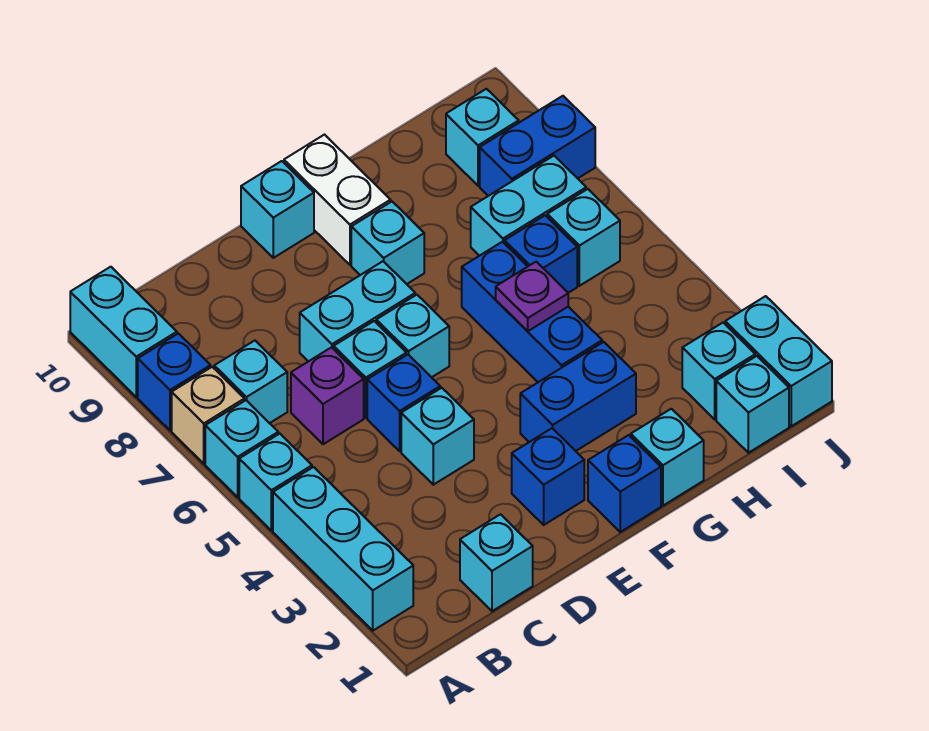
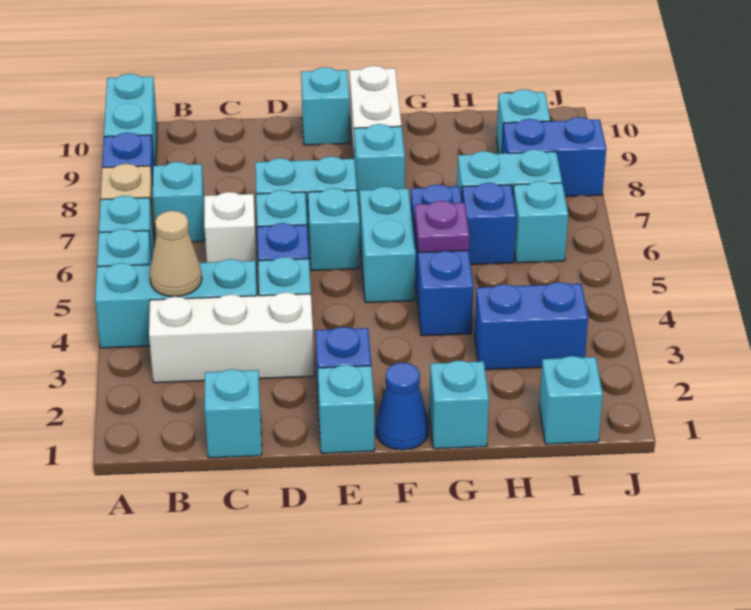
cyan 1x3 brick [273,467,413,631] -> cyan 1x3 brick turned to [95,259,257,348]
none -> white 1x3 brick [149,292,314,383]
none -> tan 1x1 cone [150,211,202,297]
purple 1x1 brick [291,347,364,444] -> white 1x1 brick [204,192,257,272]
blue 1x1 brick [588,435,661,532] -> blue 1x1 cone [376,363,429,450]
blue 1x2 brick [520,342,636,451] -> blue 1x2 brick moved to [475,282,588,370]
cyan 1x1 brick [682,323,755,419] -> cyan 1x1 brick moved to [318,365,374,453]
cyan 1x2 brick [725,296,832,426] -> cyan 1x2 brick moved to [360,186,416,303]

